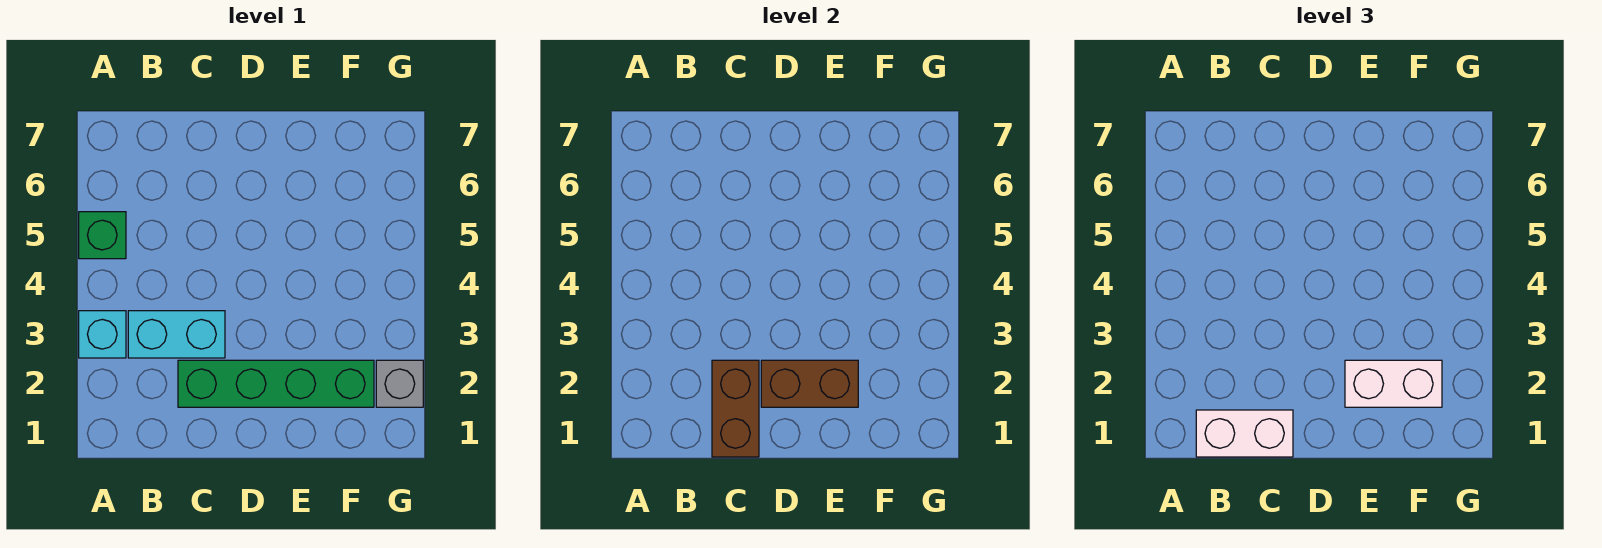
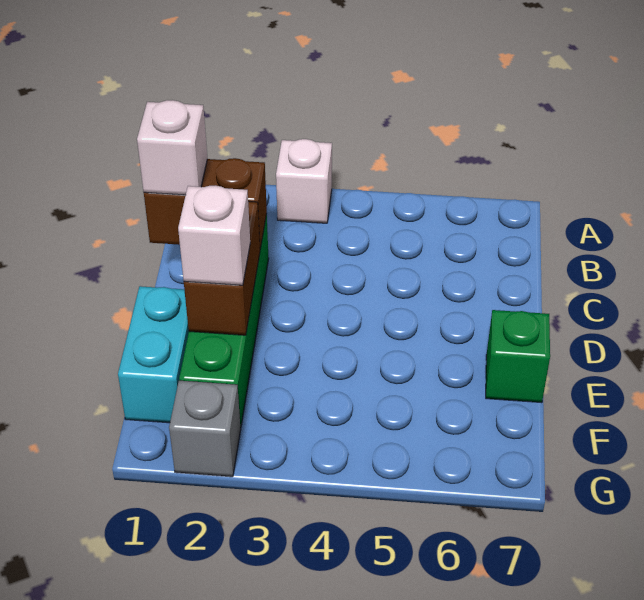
cyan 1x1 brick [79,311,126,358] -> white 1x1 brick [276,139,332,223]
green 1x1 brick [79,212,126,259] -> green 1x1 brick moved to [486,310,550,403]
white 1x2 brick [1196,410,1293,457] -> white 1x1 brick [137,100,207,195]
cyan 1x2 brick [128,311,225,358] -> cyan 1x2 brick moved to [118,286,189,423]
white 1x2 brick [1345,360,1442,407] -> white 1x1 brick [178,186,250,285]

